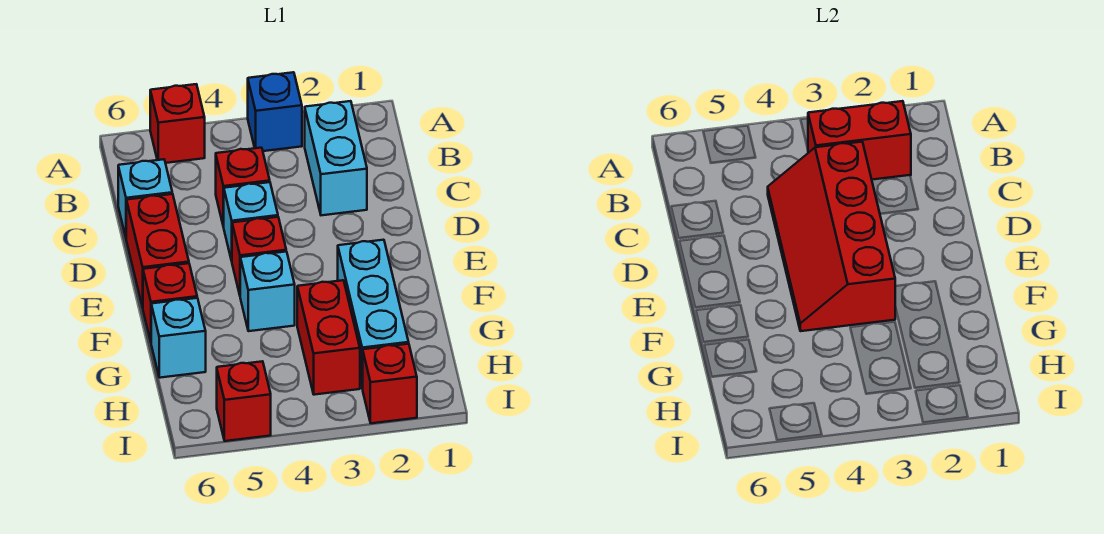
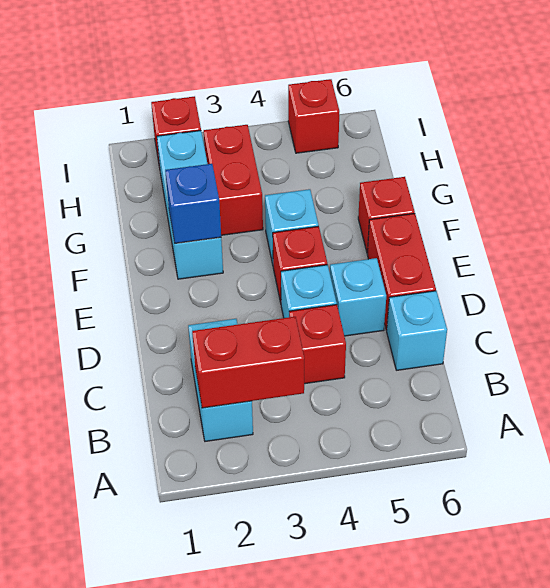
blue 1x1 brick [248,72,302,151] -> blue 1x1 brick moved to [165,164,221,243]
red 1x1 brick [150,84,205,163] -> none
red 2x4 slope [768,142,895,331] -> none
cyan 1x1 brick [151,298,206,378] -> cyan 1x1 brick moved to [330,258,386,336]

